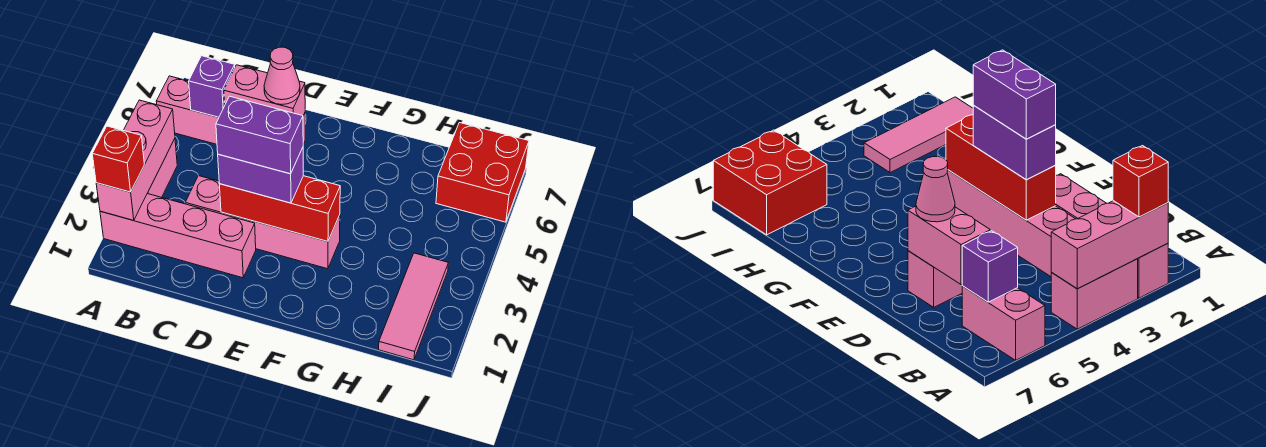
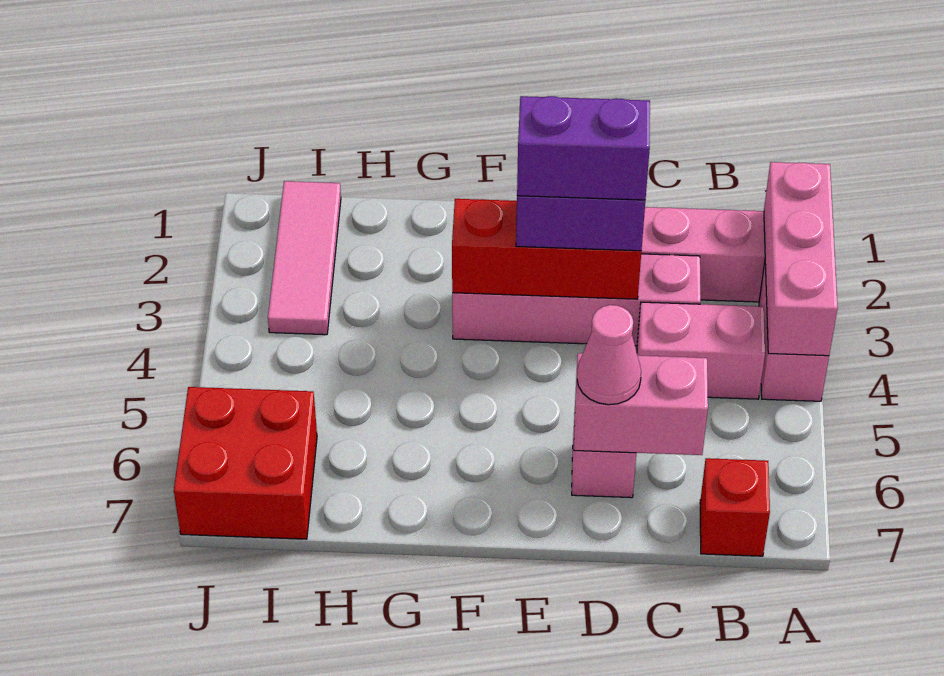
red 1x1 brick [92,126,144,192] -> red 1x1 brick moved to [700,458,770,556]
pink 1x2 brick [156,76,219,144] -> pink 1x2 brick moved to [637,302,765,399]
purple 1x1 brick [189,56,235,117] -> none

